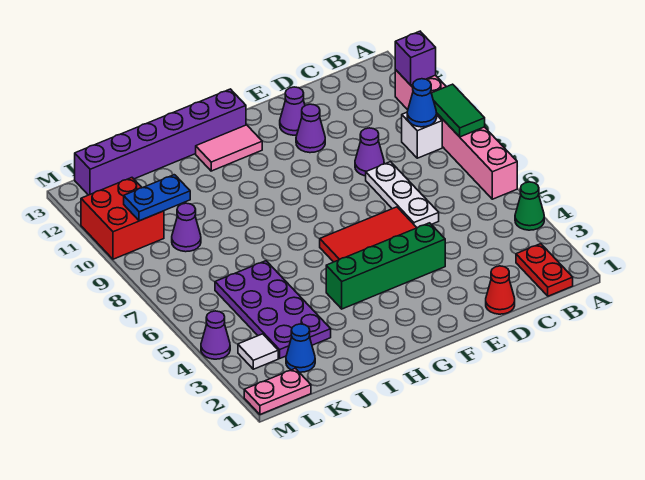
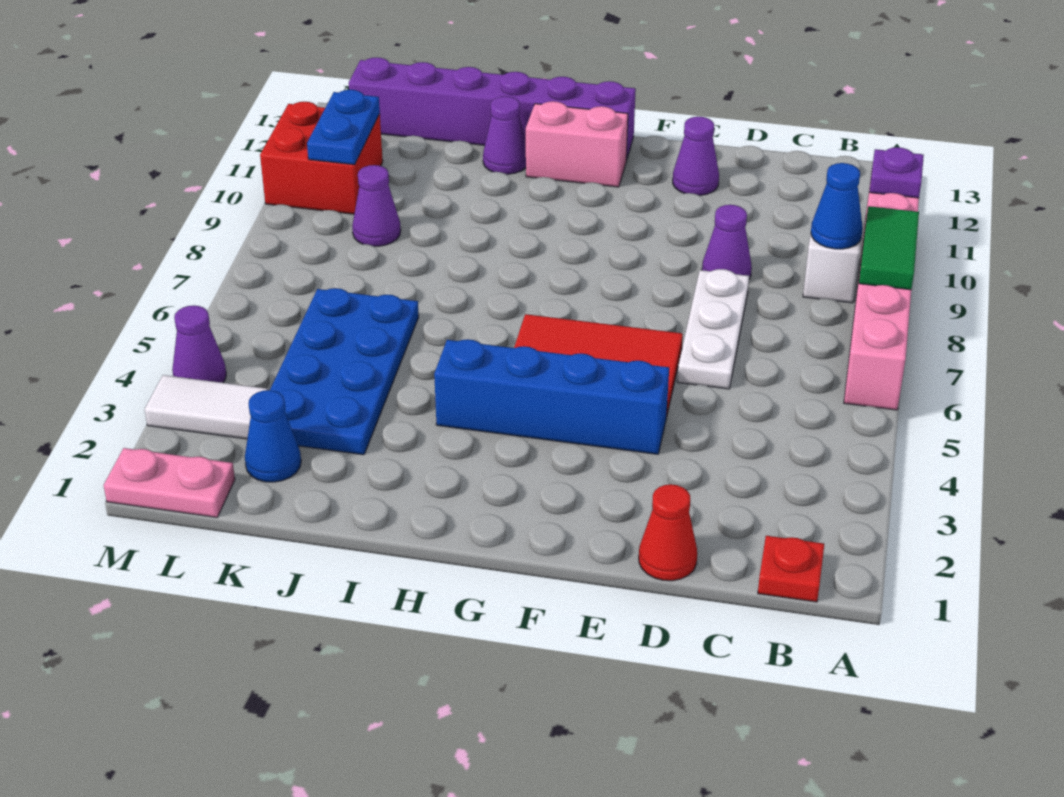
green 1x1 cone [515,182,544,230] -> none
purple 1x1 brick [395,31,436,85] -> purple 1x1 plate [869,147,924,198]
red 1x2 plate [516,244,573,296] -> red 1x1 plate [758,536,824,602]
green 1x4 brick [326,223,445,309] -> blue 1x4 brick [434,339,669,454]
purple 1x1 cone [296,104,325,153] -> purple 1x1 cone moved to [483,96,526,174]
pink 1x2 tile [196,125,262,171] -> pink 1x2 brick [526,101,628,187]
purple 2x4 plate [215,261,331,358] -> blue 2x4 plate [270,288,419,455]
blue 1x2 plate [124,175,190,221] -> blue 1x2 plate turned to [307,90,380,165]
white 1x1 tile [238,334,278,369] -> white 1x2 tile [145,375,268,439]

